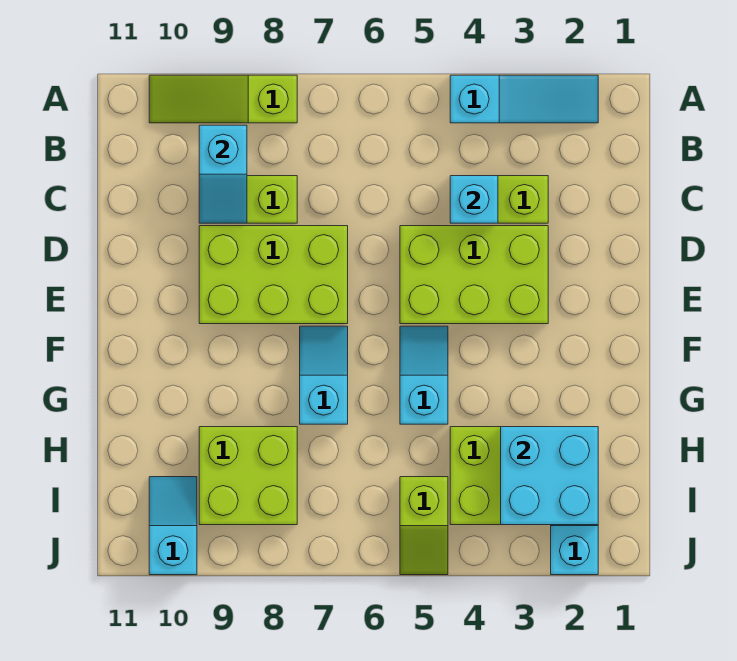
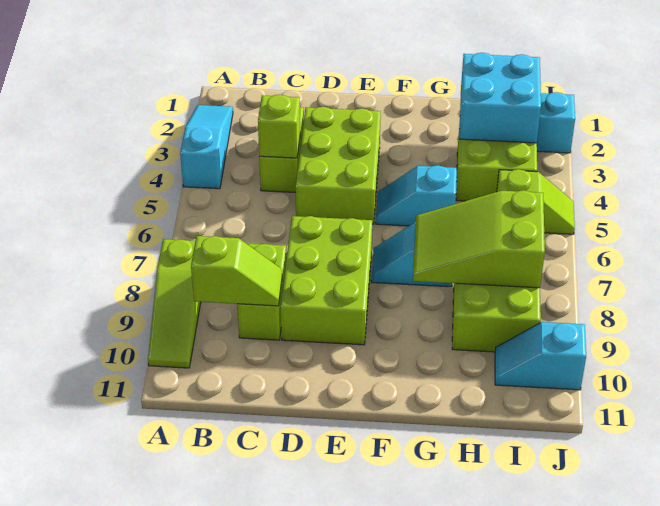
cyan 1x2 slope [199,125,247,223] -> lime 1x2 slope [191,236,282,306]
cyan 1x1 brick [450,176,498,223] -> lime 1x1 brick [258,95,300,158]
none -> lime 2x3 slope [413,190,545,288]

